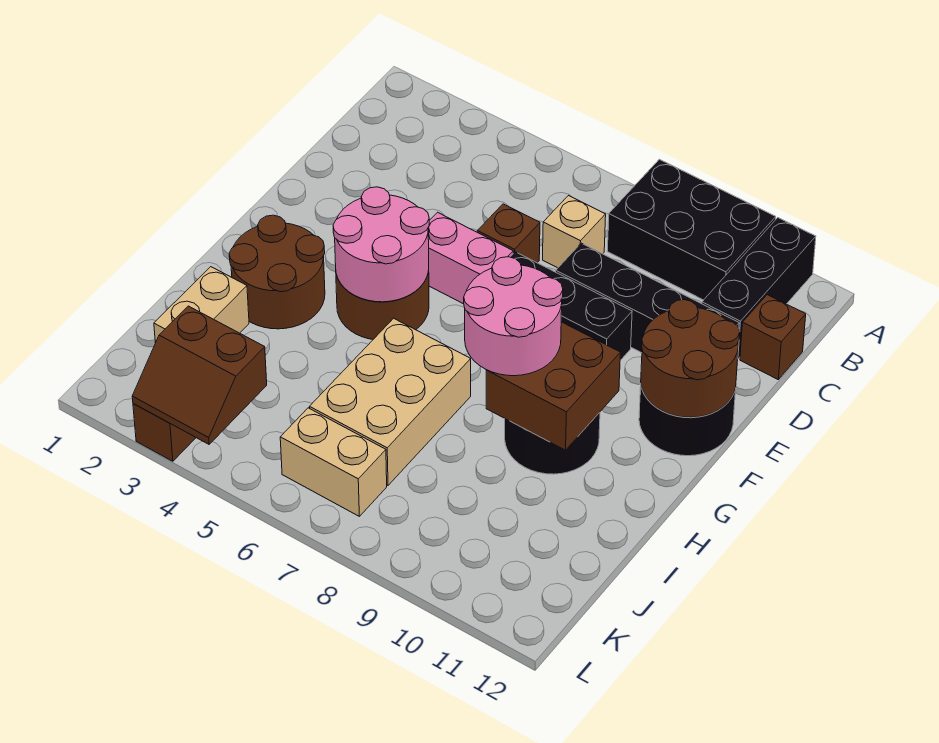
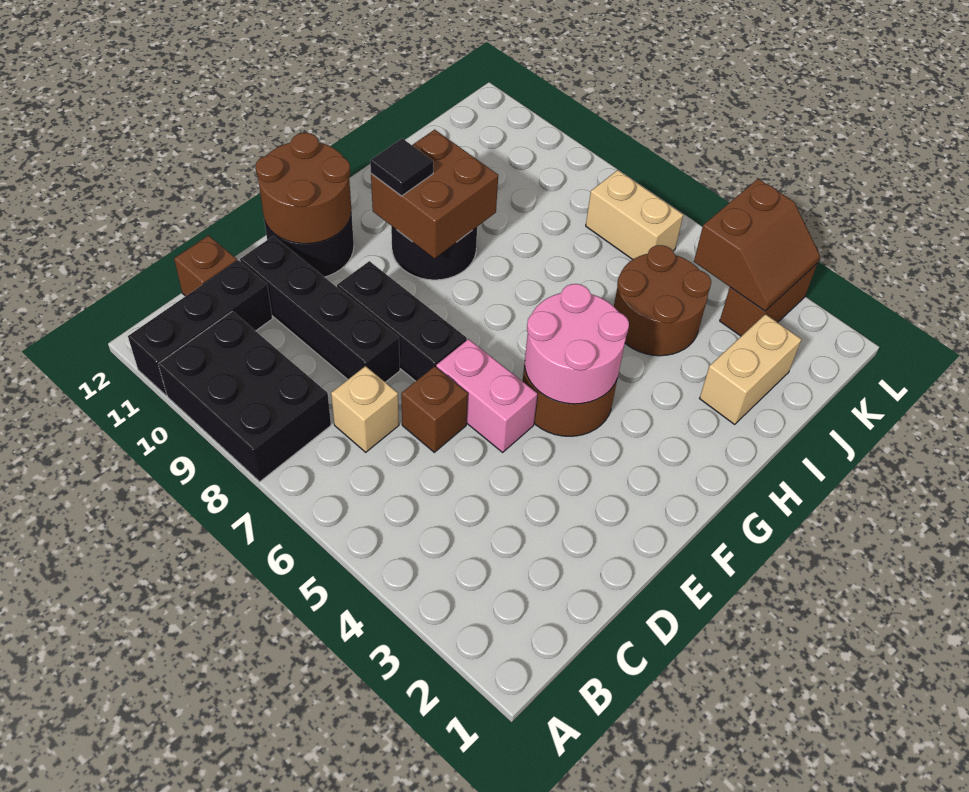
brown 2x2 round brick [229,215,325,329] -> brown 2x2 round brick moved to [614,245,711,356]
pink 2x2 round brick [464,257,563,376] -> none
none -> black 1x1 tile [370,138,433,196]
tan 2x3 brick [310,318,471,485] -> none
brown 2x2 slope [132,306,267,444] -> brown 2x2 slope turned to [694,179,820,311]

